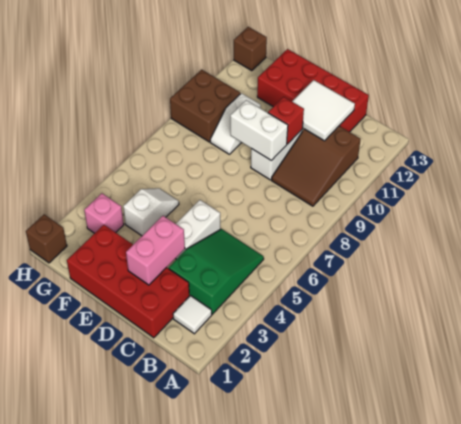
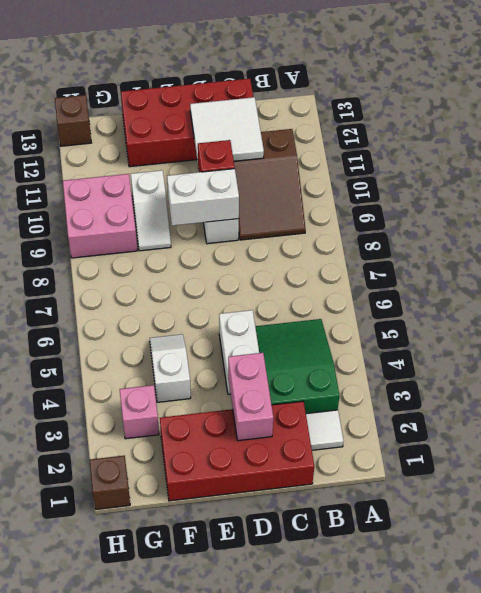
brown 2x2 brick [170,70,240,142] -> pink 2x2 brick [63,174,137,258]

